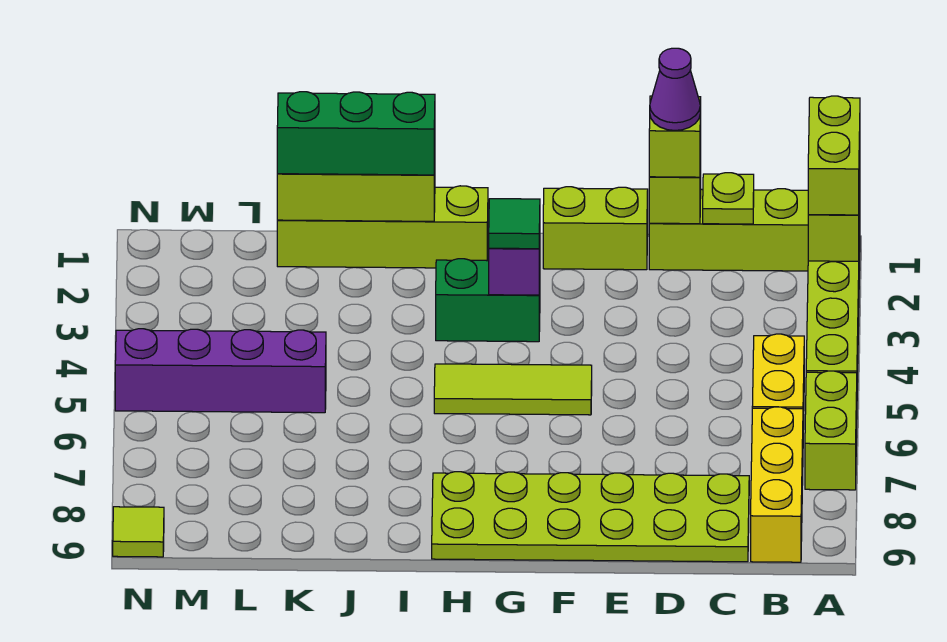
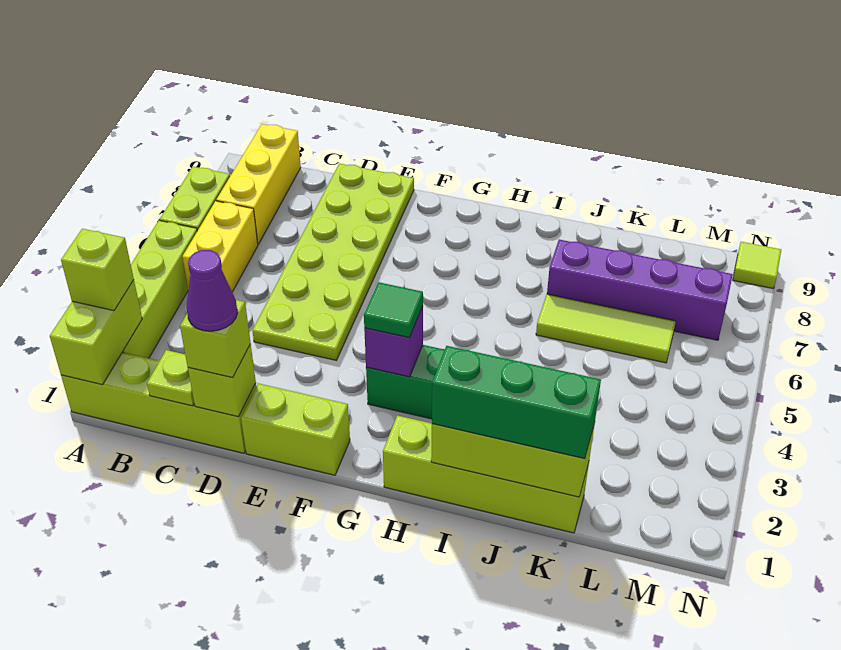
lime 1x2 brick [808,96,860,215] -> lime 1x1 brick [61,229,134,311]
lime 2x6 plate [432,472,749,562] -> lime 2x6 plate turned to [252,163,414,360]
lime 1x3 tile [434,364,592,415] -> lime 1x3 tile moved to [536,294,676,363]
purple 1x4 brick [115,329,326,413] -> purple 1x4 brick moved to [547,240,733,340]

